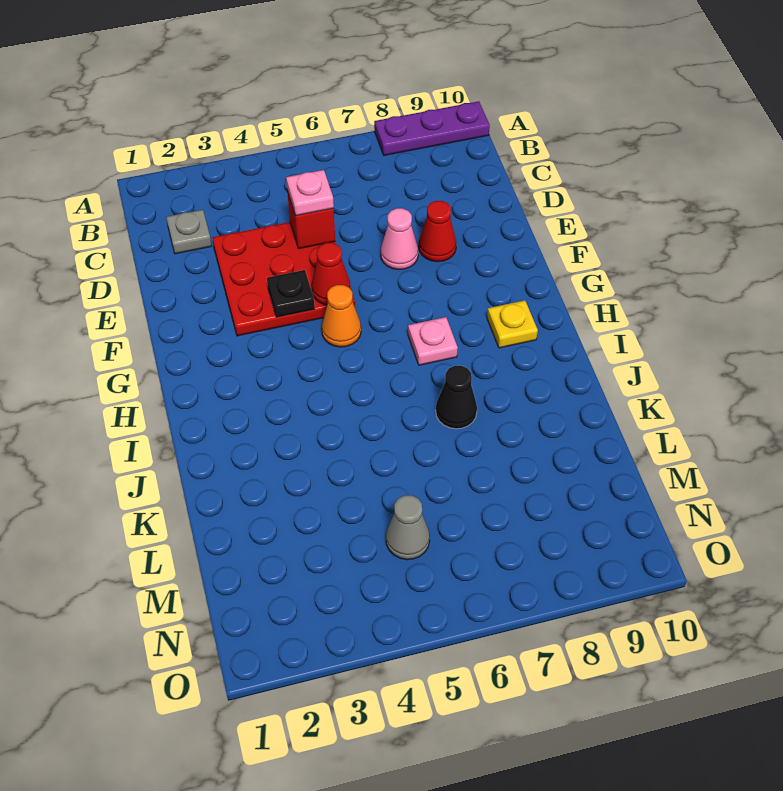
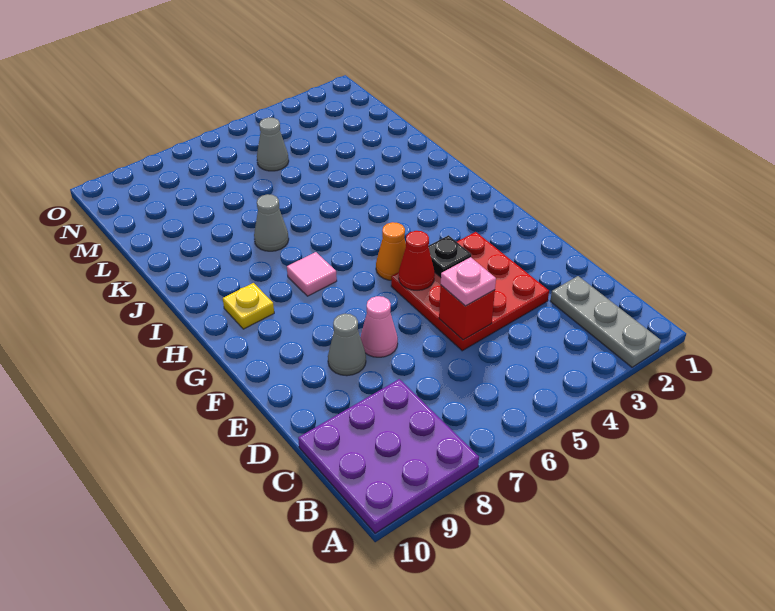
purple 1x3 plate [374,101,490,156] -> purple 3x3 plate [298,379,479,533]
grey 1x1 plate [166,210,212,254] -> grey 1x3 plate [550,276,661,367]
red 1x1 cone [419,201,456,262] -> grey 1x1 cone [328,314,366,376]
pink 1x1 plate [408,317,458,365] -> pink 1x1 tile [287,252,337,296]
black 1x1 cone [436,366,477,429] -> grey 1x1 cone [254,194,289,251]

